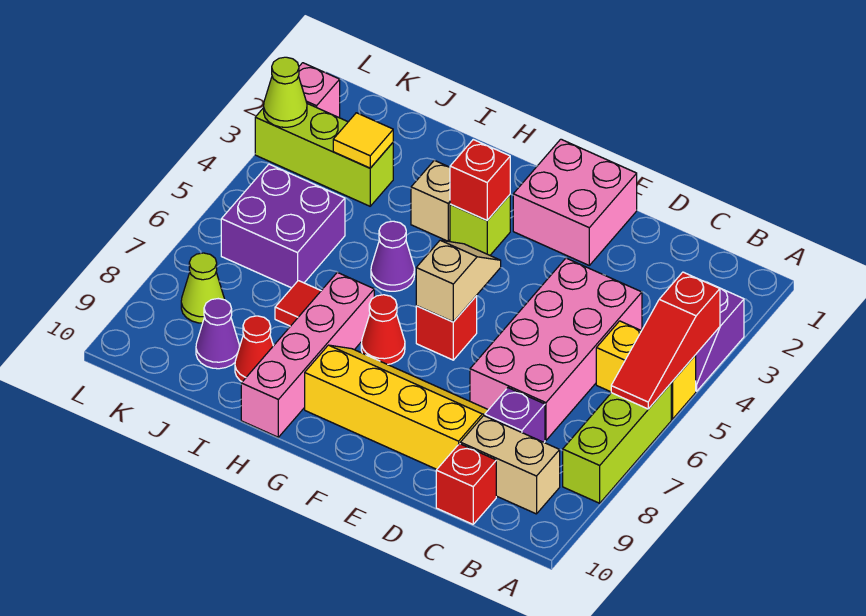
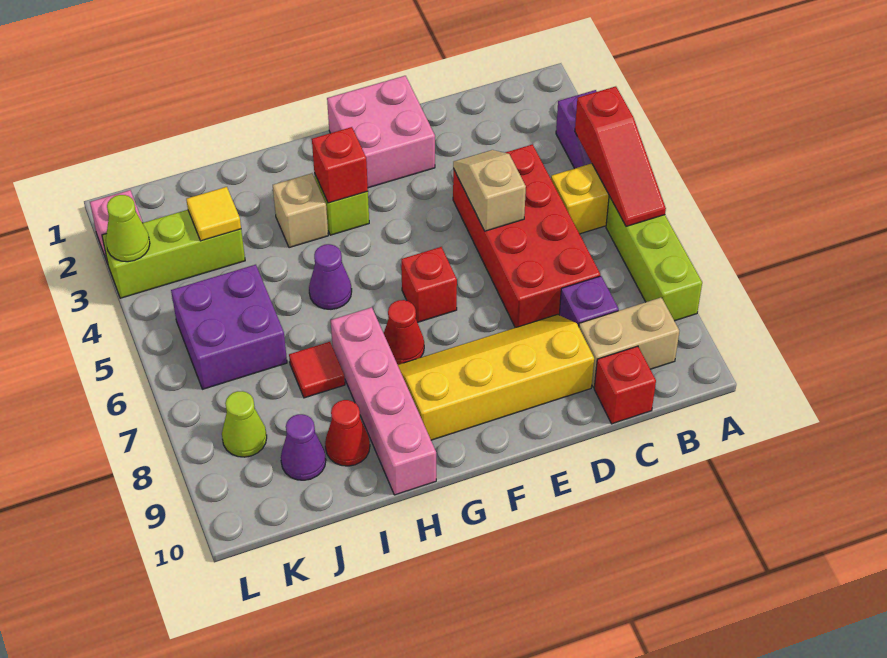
pink 2x4 brick [470,258,642,440] -> red 2x4 brick [453,144,600,328]
tan 1x2 slope [416,240,501,322] -> tan 1x2 slope moved to [453,150,526,231]

